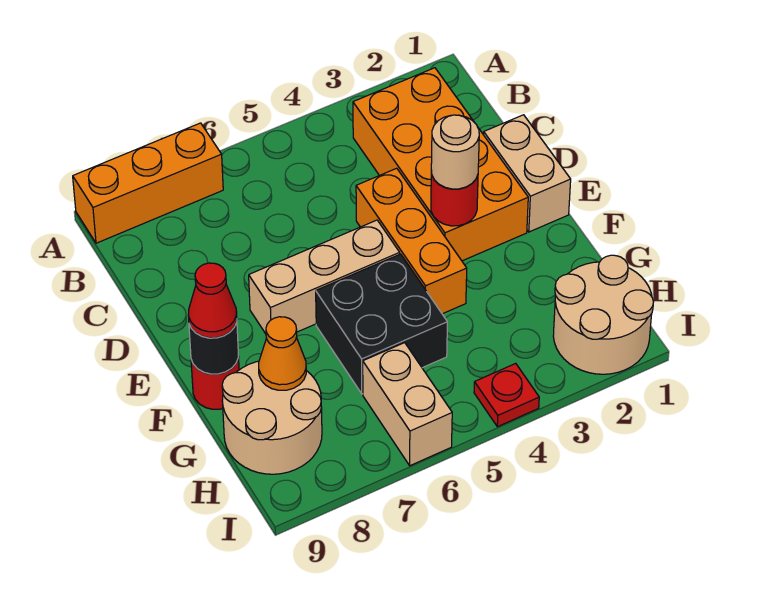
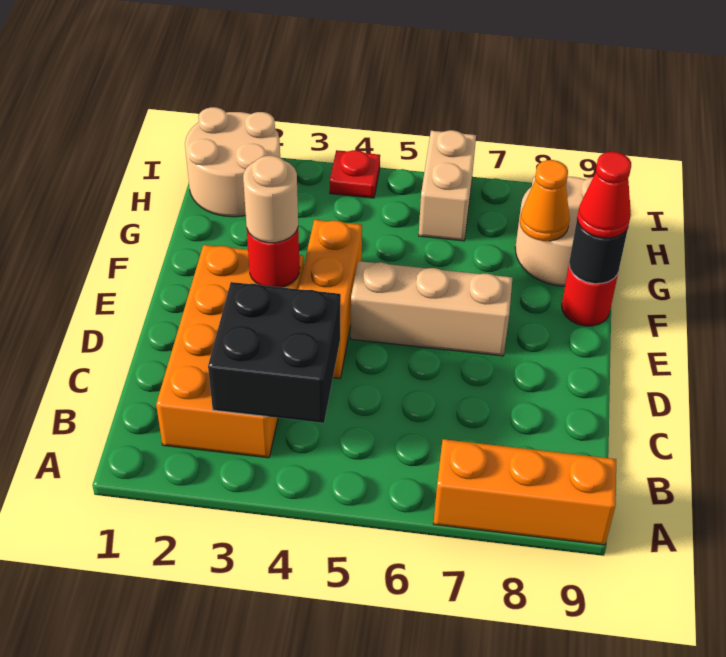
tan 1x2 brick [484,115,571,232] -> none
black 2x2 brick [316,254,447,394] -> black 2x2 brick moved to [208,282,341,423]

